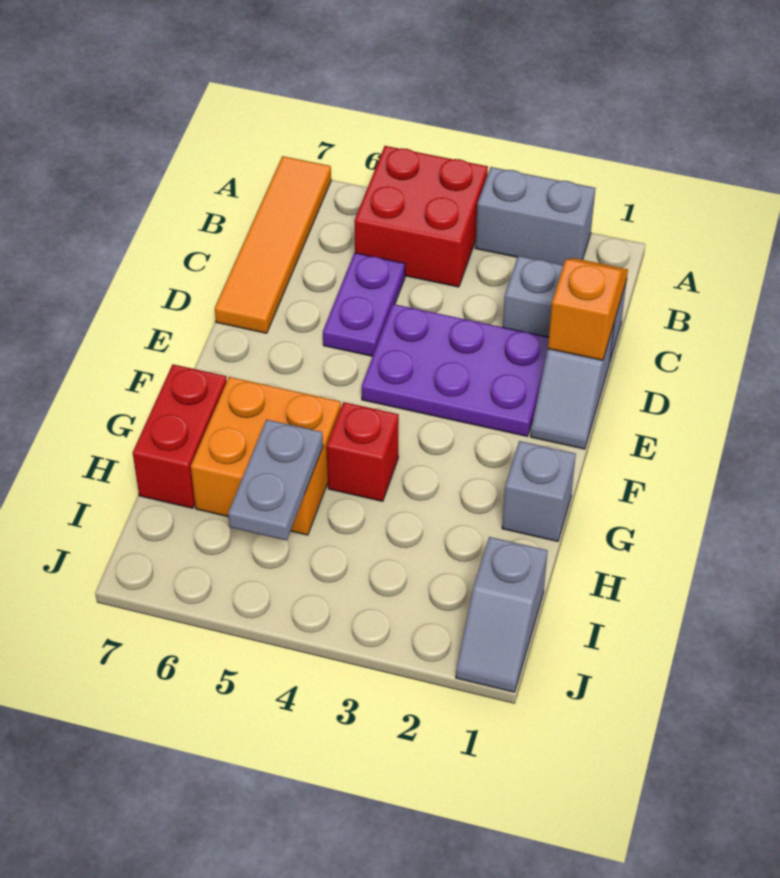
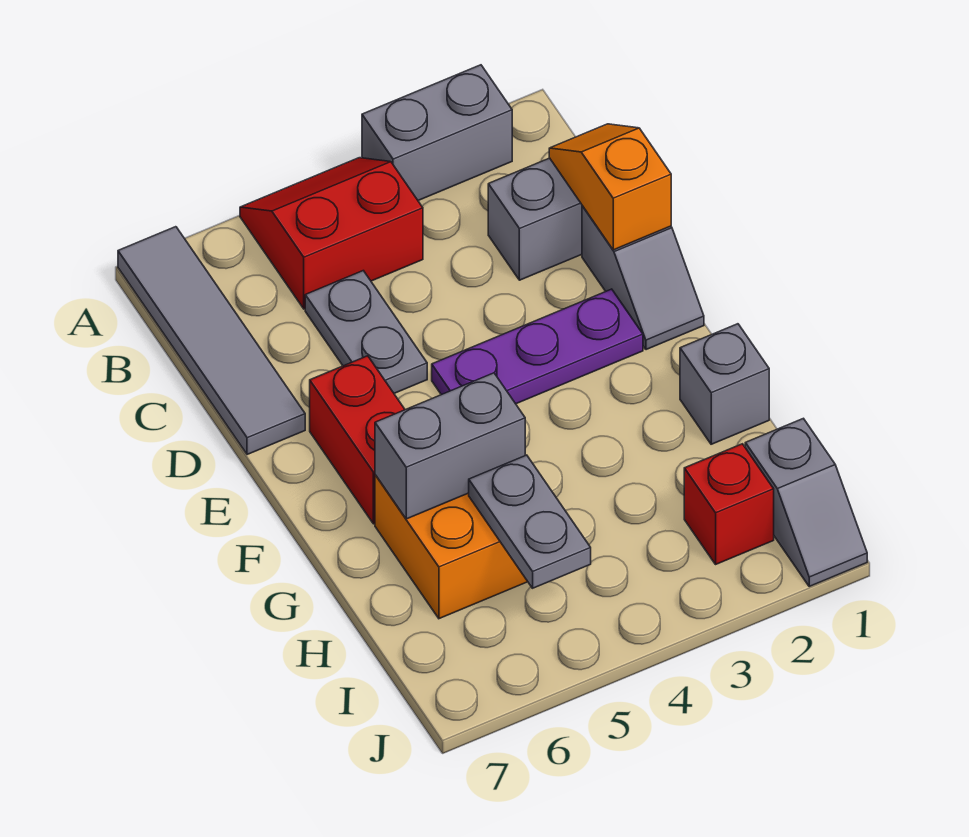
red 2x2 brick [354,146,488,287] -> red 2x2 slope [240,158,423,309]
orange 1x4 tile [215,156,331,333] -> grey 1x4 tile [118,227,305,455]
purple 1x2 plate [323,253,405,356] -> grey 1x2 plate [305,271,427,393]
purple 2x3 plate [362,304,549,436] -> purple 1x3 plate [432,289,643,404]
red 1x1 brick [327,402,399,501] -> red 1x1 brick moved to [684,444,774,564]
none -> grey 1x2 brick [375,373,525,519]
red 1x2 brick [133,364,227,508] -> red 1x2 brick moved to [310,356,405,524]

